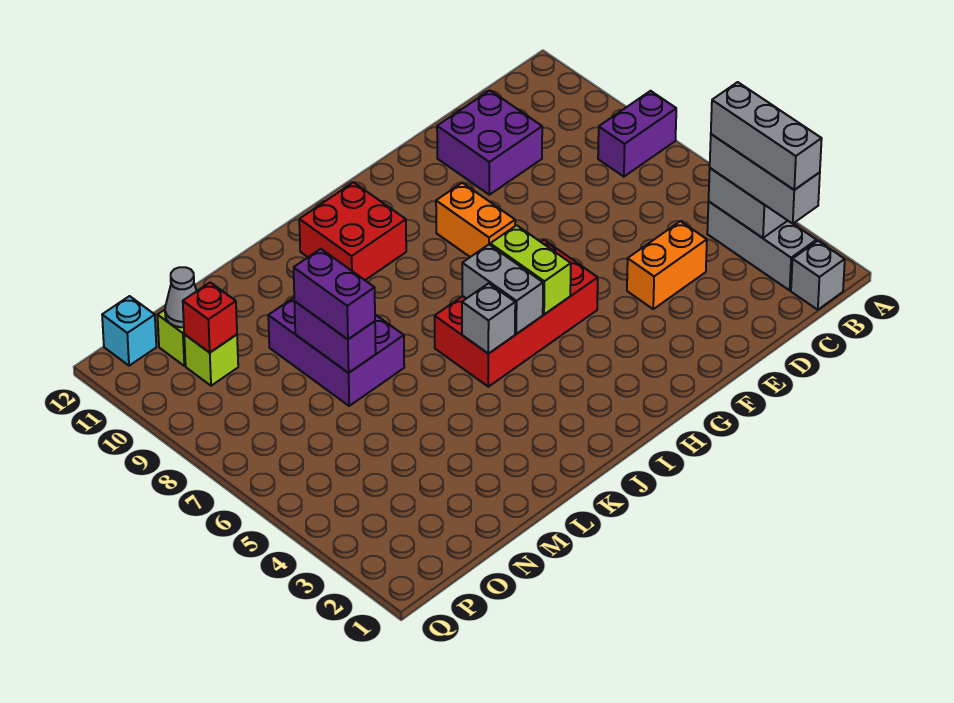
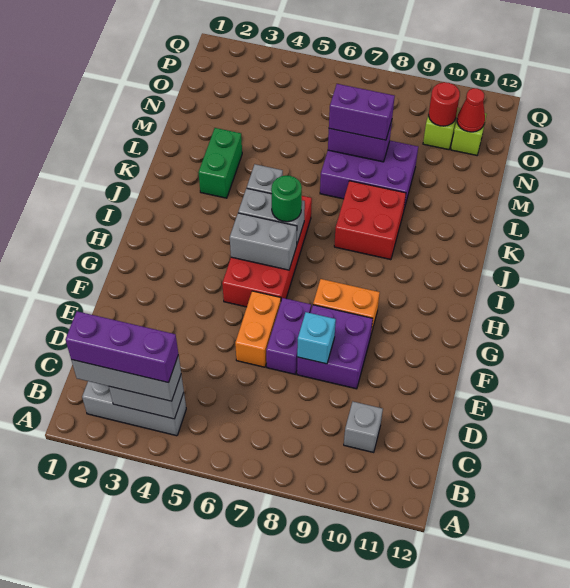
purple 1x2 brick [598,91,676,177] -> purple 1x2 brick moved to [266,298,311,374]
grey 1x1 brick [791,241,845,310] -> grey 1x1 brick moved to [344,402,383,452]
grey 1x3 brick [711,82,822,190] -> purple 1x3 brick [65,311,178,383]
orange 1x2 brick [627,221,707,309] -> orange 1x2 brick moved to [235,291,281,367]
purple 2x2 brick [437,90,542,195] -> purple 2x2 brick moved to [297,305,373,389]
lime 1x2 brick [490,225,571,314] -> grey 1x2 brick [230,213,297,270]
none -> green 1x1 round brick [271,175,302,222]
red 2x2 brick [299,182,406,280] -> red 2x2 brick moved to [334,181,406,260]
none -> green 1x2 brick [198,128,242,198]
red 1x1 brick [183,282,237,353] -> red 1x1 round brick [429,82,460,126]
grey 1x1 cone [165,267,197,327] -> red 1x1 cone [457,88,485,132]
cyan 1x1 brick [102,296,156,366] -> cyan 1x1 brick moved to [297,312,336,364]

